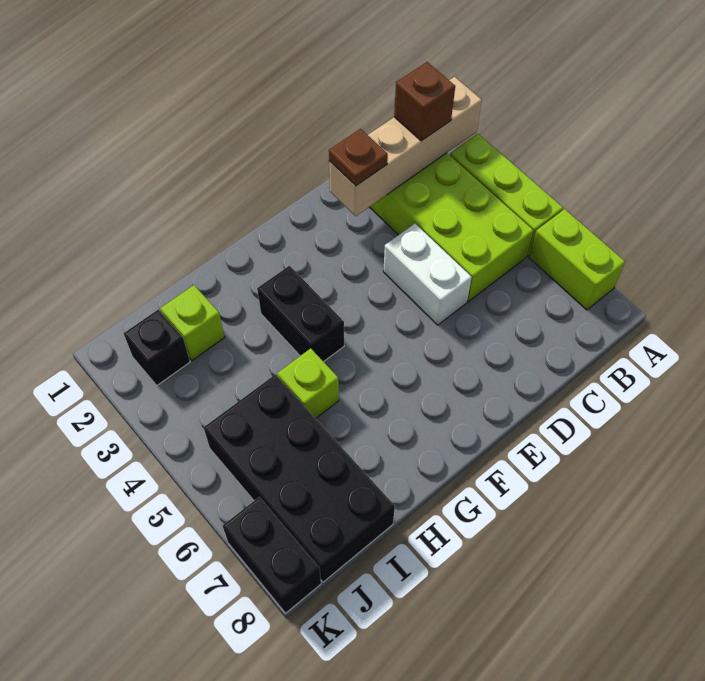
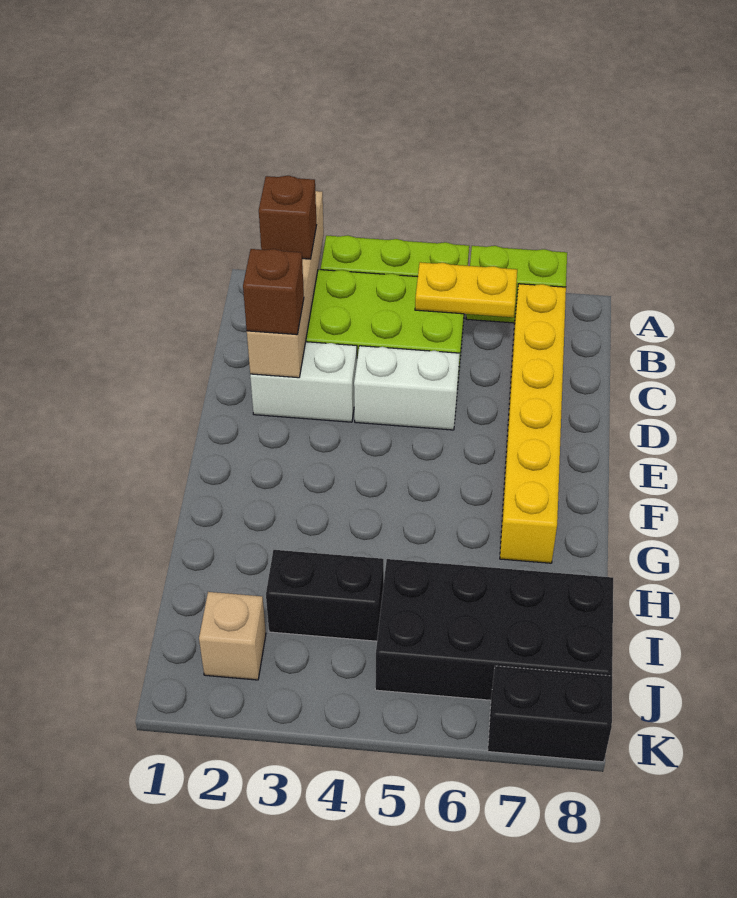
none -> yellow 1x2 plate [415,262,517,317]
none -> yellow 1x6 brick [500,284,566,563]
none -> white 1x2 brick [250,342,357,422]
brown 1x1 plate [329,129,388,186] -> brown 1x1 brick [243,249,304,335]
black 1x2 brick [257,266,344,362] -> black 1x2 brick moved to [266,550,384,641]
lime 1x1 brick [277,348,339,418] -> none
lime 1x1 brick [160,285,225,360] -> none
black 1x1 brick [124,310,190,385] -> tan 1x1 brick [199,592,266,680]

